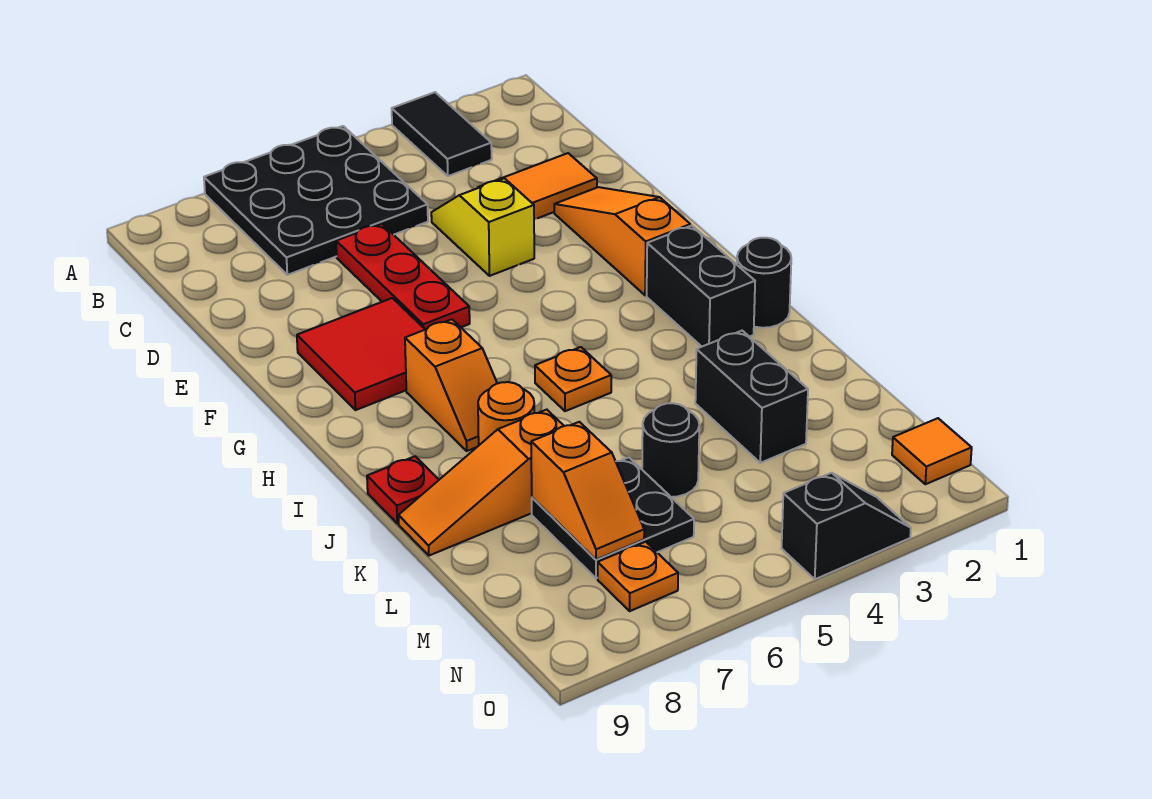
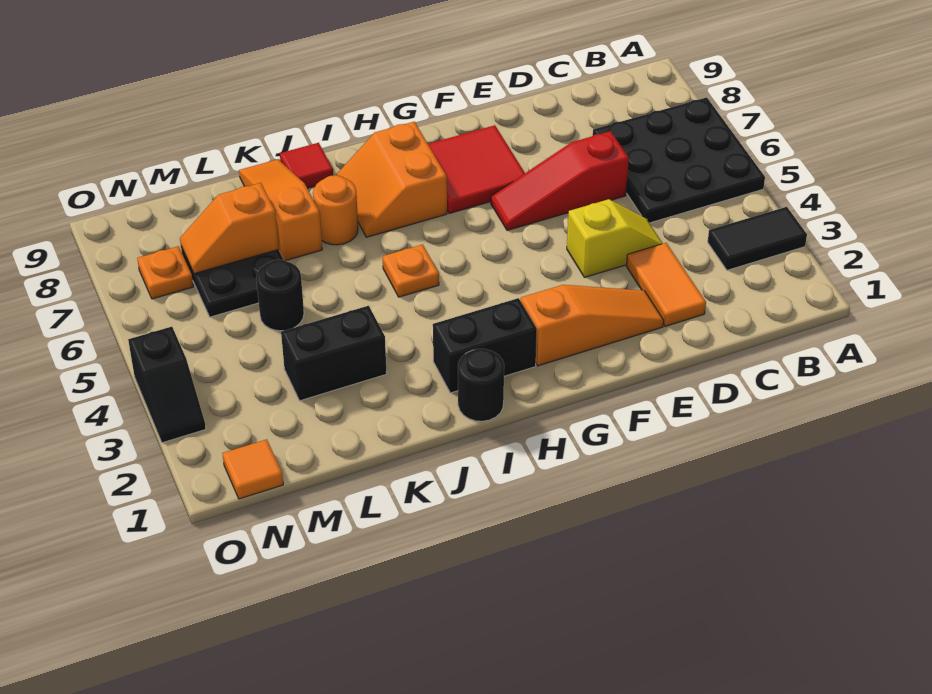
red 1x3 plate [336,224,470,330] -> red 1x3 slope [491,131,629,230]
orange 1x2 slope [405,319,497,451] -> orange 2x2 slope [336,122,447,237]
red 1x1 plate [367,456,439,523] -> red 1x1 tile [280,143,333,188]

